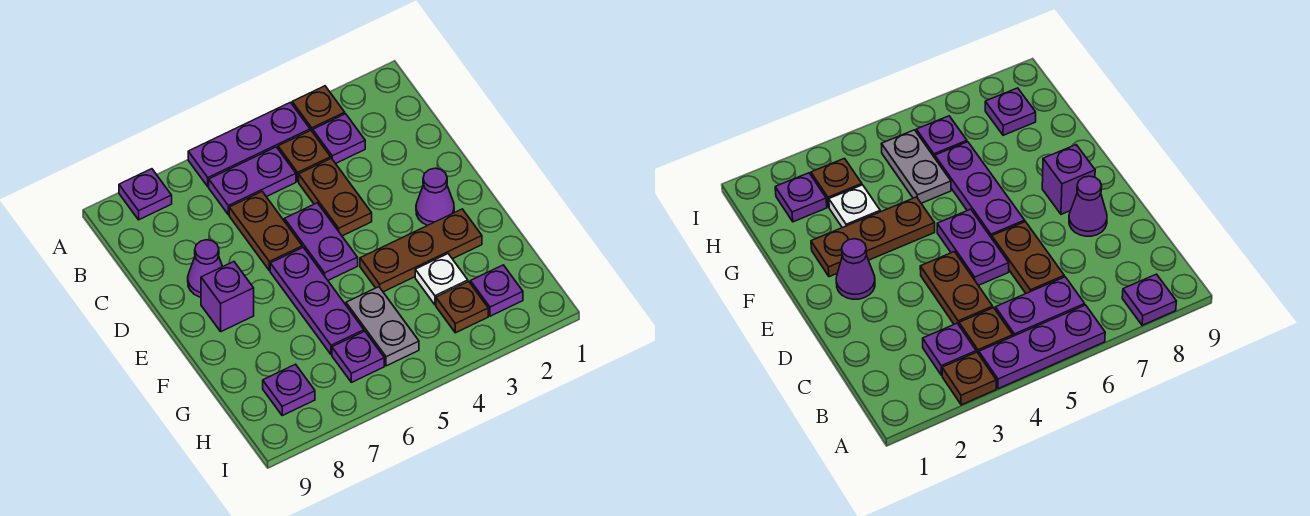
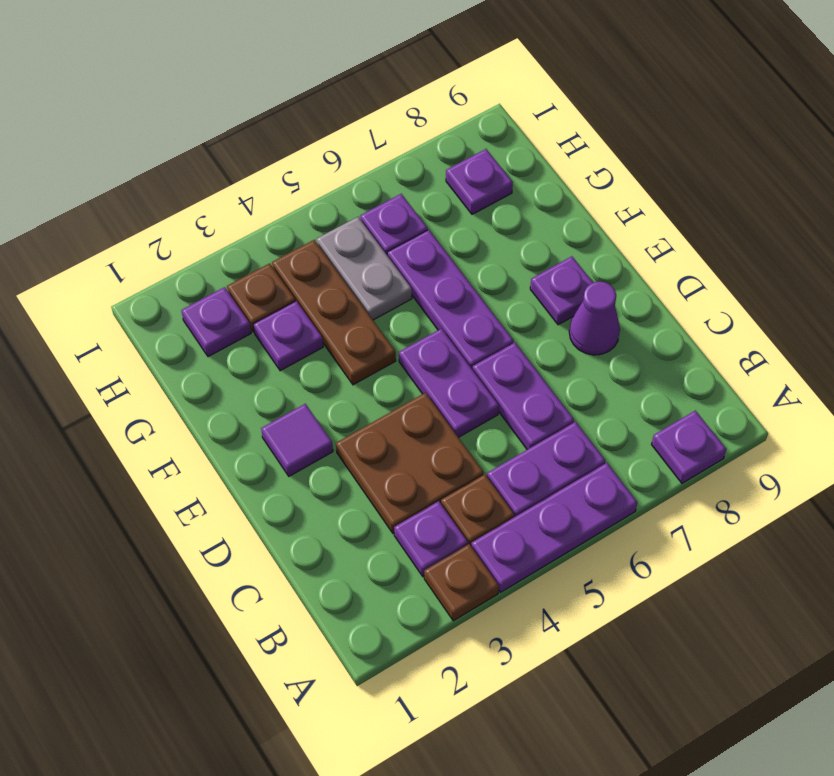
brown 1x2 plate [299,158,372,236] -> brown 2x2 plate [336,393,484,533]
brown 1x2 plate [229,192,302,271] -> purple 1x2 plate [473,343,574,450]
purple 1x1 cone [416,168,454,226] -> purple 1x1 tile [261,404,333,476]
purple 1x1 brick [201,262,254,332] -> purple 1x1 plate [530,256,593,325]
brown 1x3 plate [360,209,482,292] -> brown 1x3 plate turned to [272,240,396,385]
white 1x1 plate [415,254,468,305] -> purple 1x1 plate [253,301,323,371]

